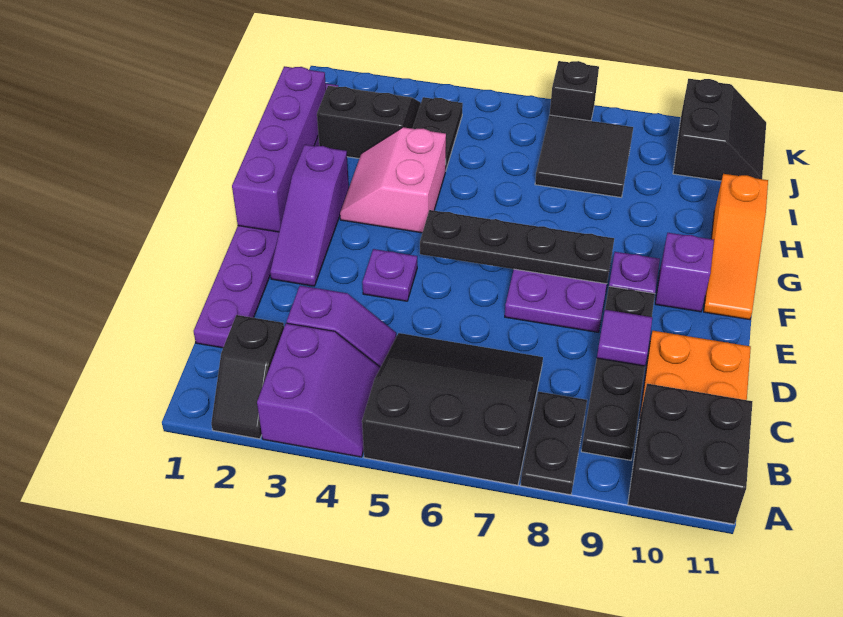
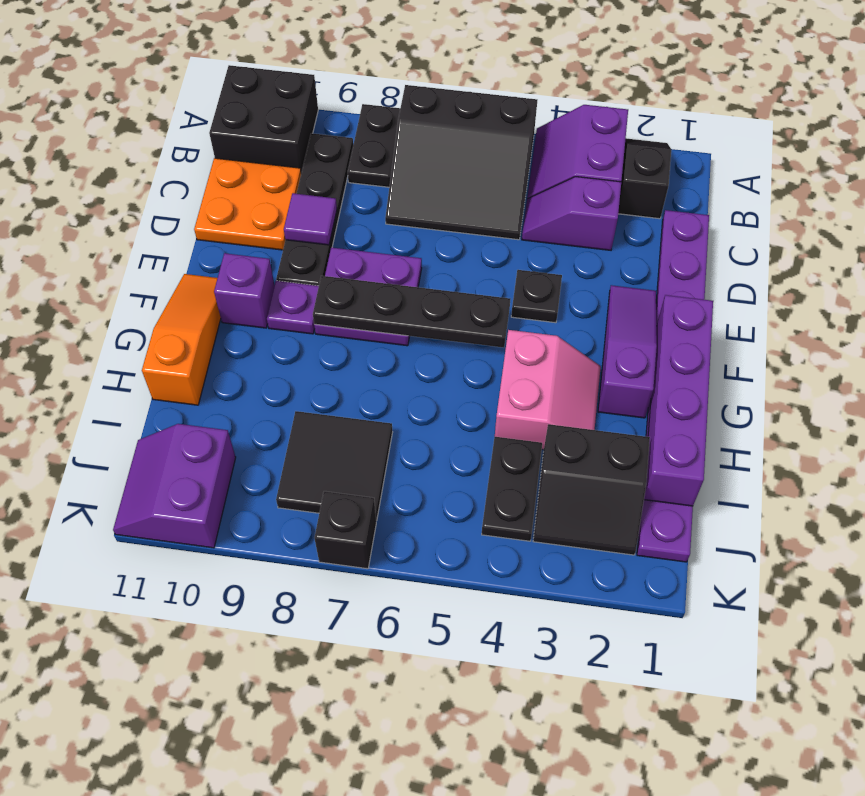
purple 1x1 plate [362,249,417,301] -> black 1x1 plate [511,270,562,323]
black 2x2 slope [673,79,766,181] -> purple 2x2 slope [113,424,236,548]

